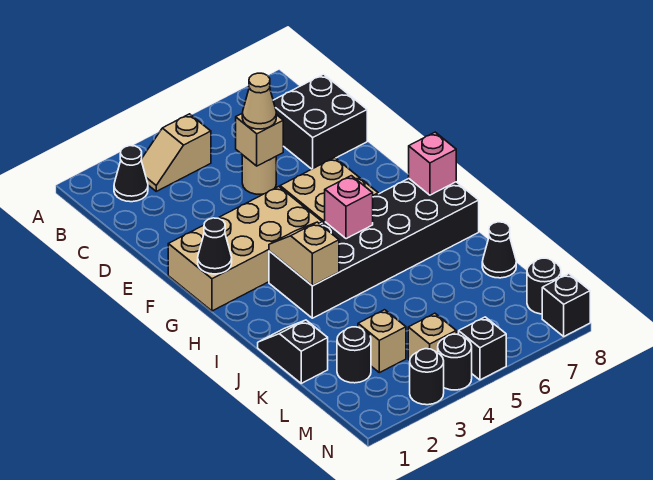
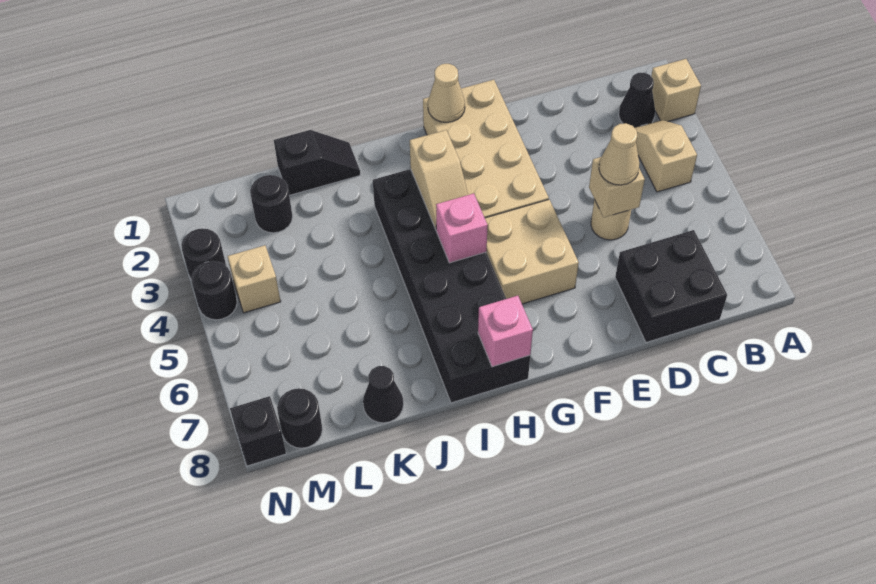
black 1x1 cone [198,218,232,274] -> tan 1x1 cone [428,64,465,122]
tan 1x2 slope [269,222,339,286] -> tan 1x2 slope turned to [410,130,468,229]
tan 1x1 brick [358,310,406,373] -> tan 1x1 brick moved to [651,59,701,122]
black 1x1 brick [459,317,506,380] -> none

